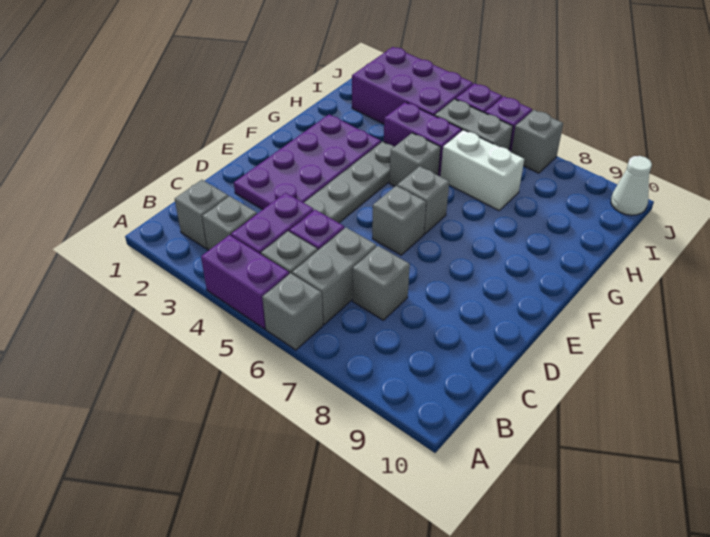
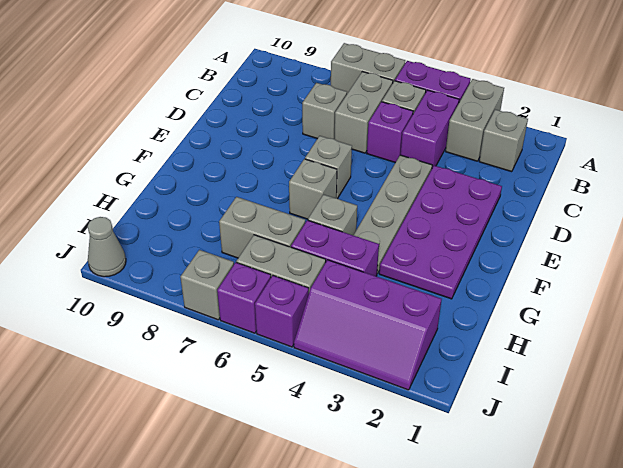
grey 1x1 brick [262,273,323,350] -> grey 1x2 brick [331,43,405,94]
grey 1x1 brick [202,196,257,250] -> grey 1x2 brick [446,79,504,161]
white 1x2 brick [440,130,524,210] -> grey 1x2 brick [219,197,305,258]
purple 2x3 brick [352,47,473,124] -> purple 2x3 slope [294,260,442,390]
white 1x1 cone [611,156,652,215] -> grey 1x1 cone [88,217,126,277]

